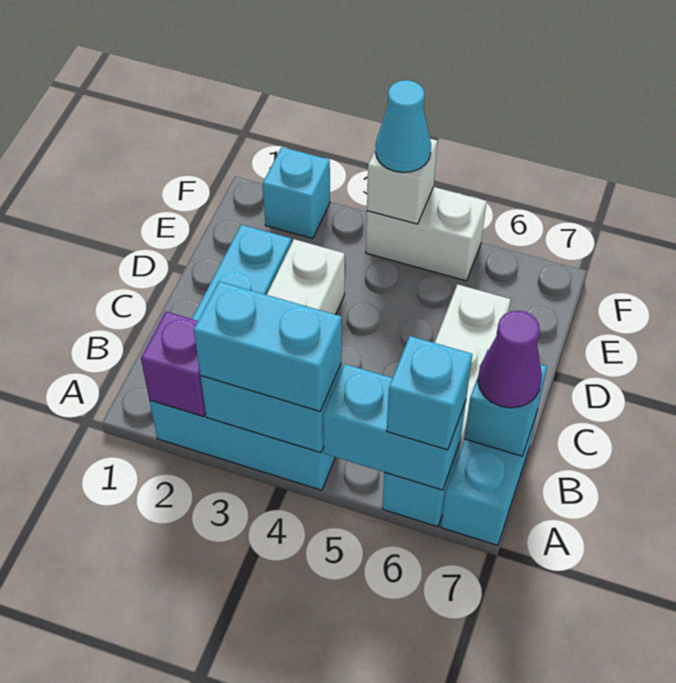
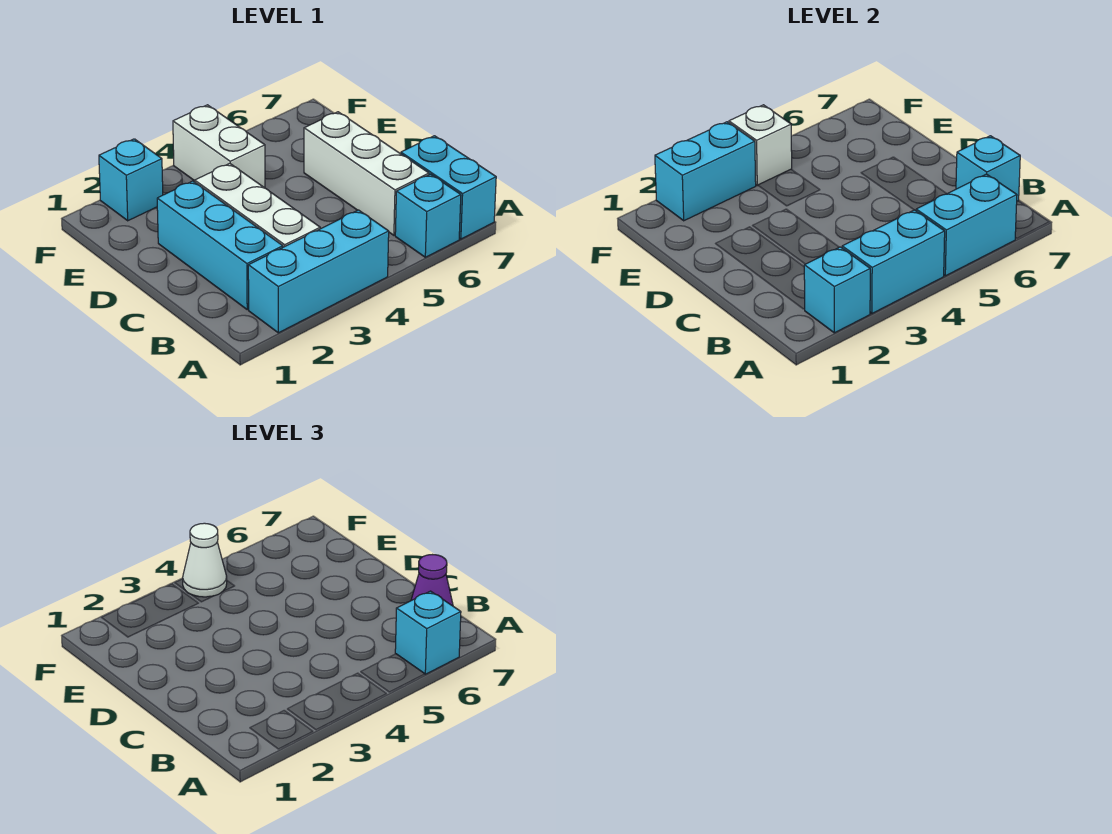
purple 1x1 brick [141,312,206,417] -> cyan 1x1 brick [804,247,870,333]
cyan 1x2 brick [194,281,342,411] -> cyan 1x2 brick moved to [655,122,756,221]
white 1x2 brick [366,187,487,281] -> white 1x2 brick turned to [173,105,265,188]
cyan 1x1 cone [376,80,431,172] -> white 1x1 cone [183,523,227,597]

